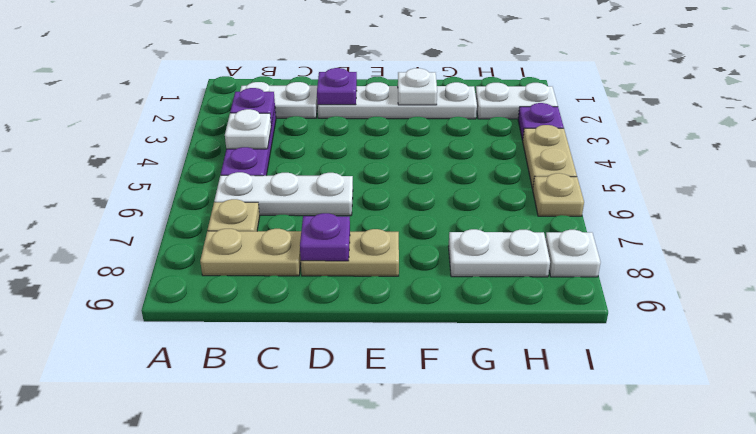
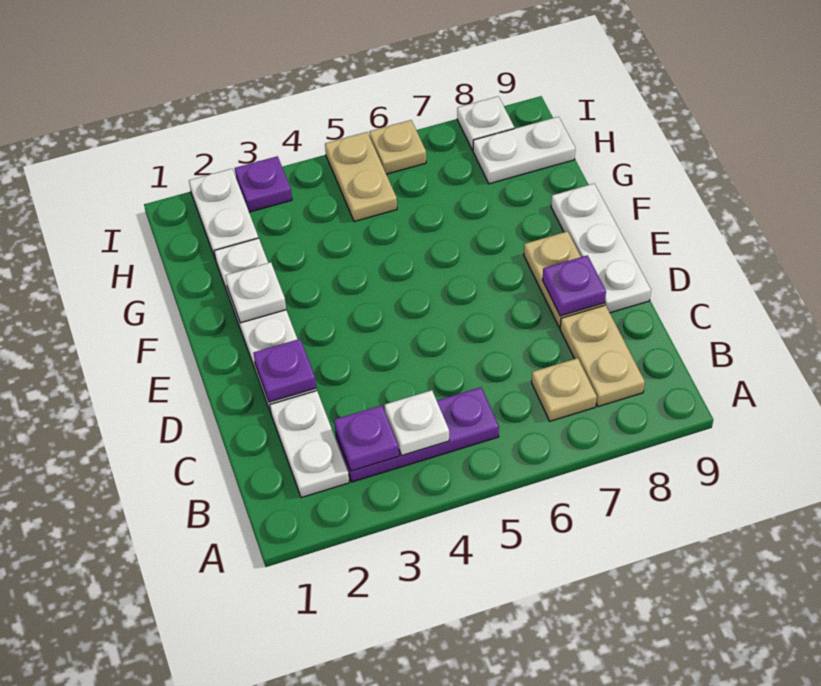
white 1x3 plate [214,172,353,216] -> white 1x3 plate moved to [551,184,651,313]
white 1x2 plate [448,229,550,277] -> white 1x2 plate turned to [473,117,575,184]
tan 1x2 plate [523,125,577,189] -> tan 1x2 plate turned to [325,132,397,222]

